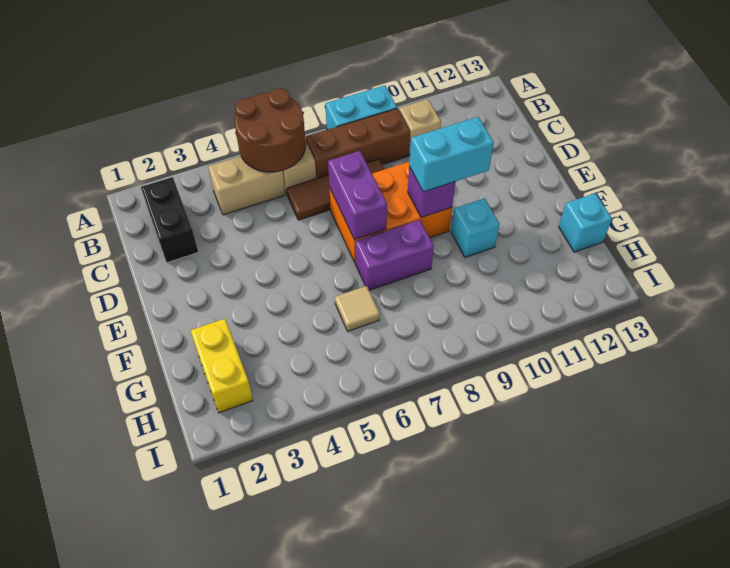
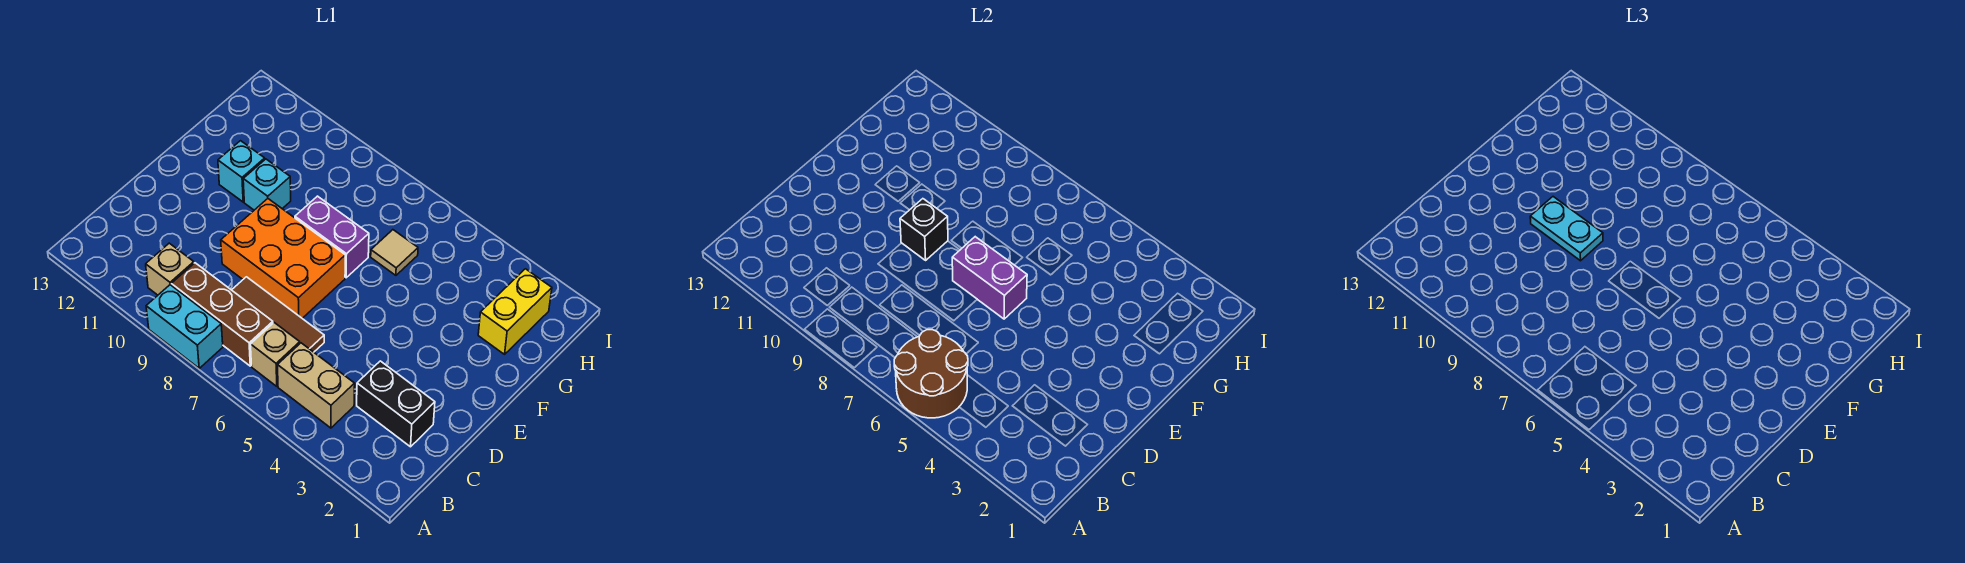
black 1x2 brick [141,177,198,263] -> black 1x2 brick turned to [357,361,435,447]
purple 1x2 brick [328,151,387,240] -> purple 1x2 brick turned to [952,237,1027,319]
purple 1x1 brick [408,167,455,218] -> black 1x1 brick [900,199,948,260]
cyan 1x2 brick [409,117,494,192] -> cyan 1x2 plate [1530,197,1603,261]
cyan 1x1 brick [559,193,612,252] -> cyan 1x1 brick moved to [218,141,265,202]

